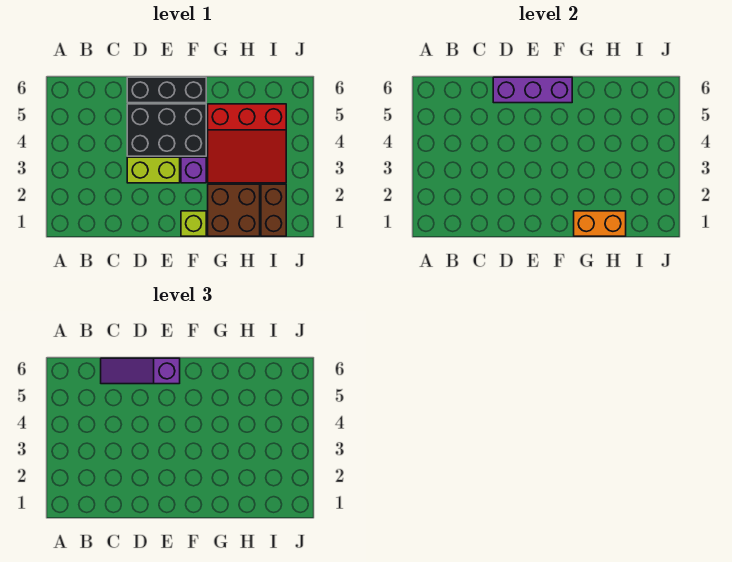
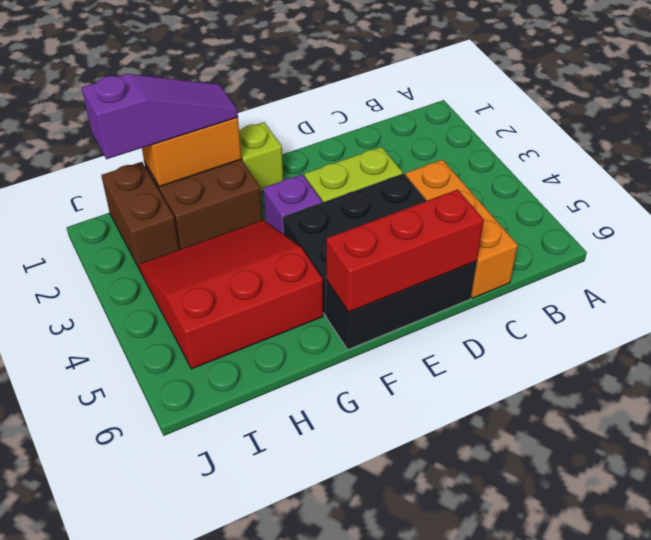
none -> orange 1x3 brick [406,160,518,298]
purple 1x3 slope [101,358,180,384] -> purple 1x3 slope moved to [82,74,238,159]
purple 1x3 brick [493,77,572,103] -> red 1x3 brick [326,190,484,312]

